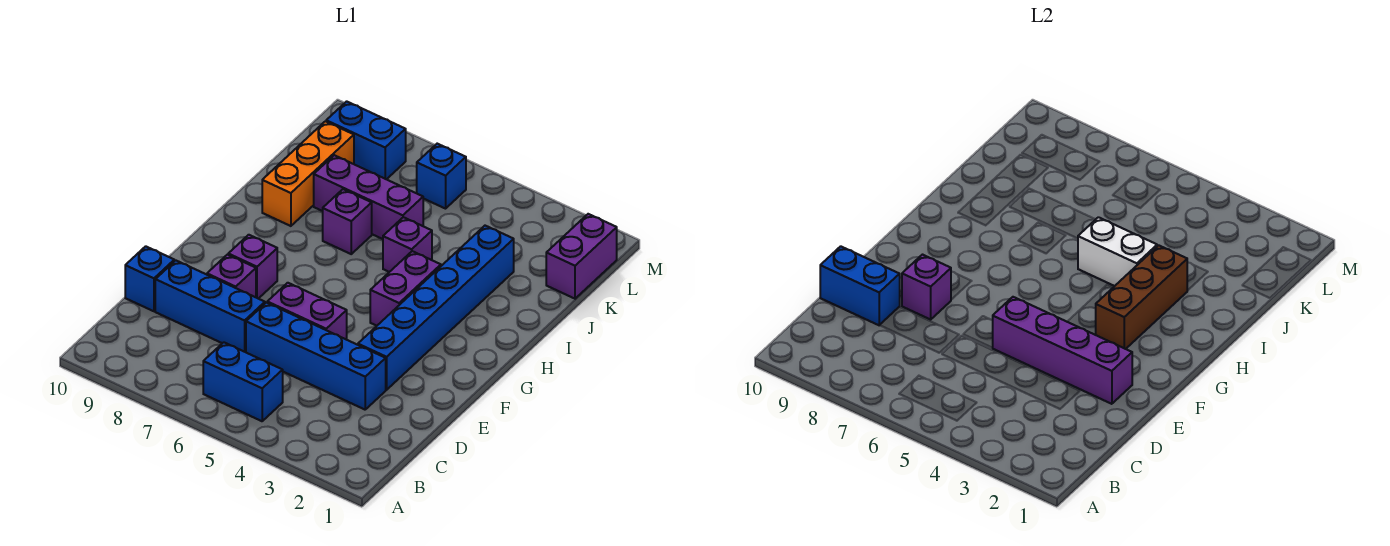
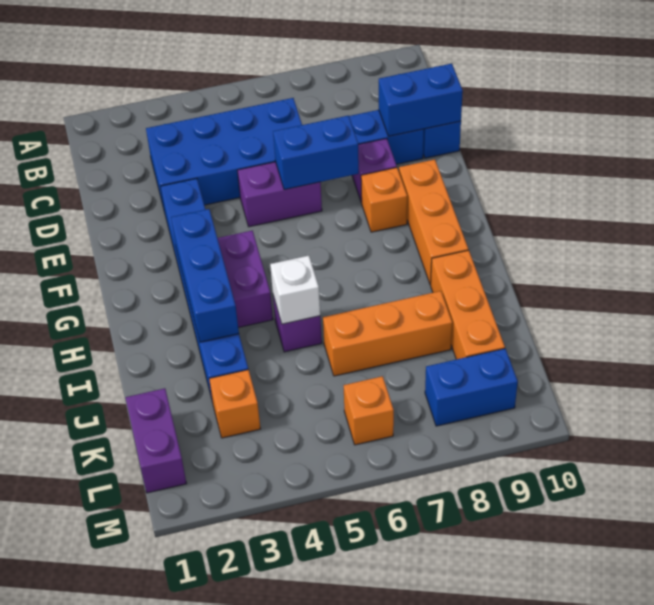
blue 1x2 brick [203,342,283,421] -> blue 1x2 brick moved to [273,116,359,190]
blue 1x4 brick [246,303,386,410] -> blue 2x4 brick [146,98,302,208]
purple 1x4 brick [993,297,1132,404] -> none
purple 1x1 brick [902,255,951,320] -> none
purple 1x1 brick [228,235,277,299] -> orange 1x1 brick [361,168,407,232]
none -> orange 1x3 brick [399,159,468,285]
brown 1x3 brick [1096,245,1187,349] -> blue 1x3 brick [171,209,239,342]
white 1x2 brick [1078,217,1157,286] -> white 1x1 brick [270,256,320,324]
purple 1x1 brick [323,189,372,254] -> none
purple 1x3 brick [314,155,423,239] -> orange 1x3 brick [323,291,452,376]
none -> orange 1x1 brick [209,370,260,438]
blue 1x1 brick [417,144,466,209] -> orange 1x1 brick [344,376,394,445]

